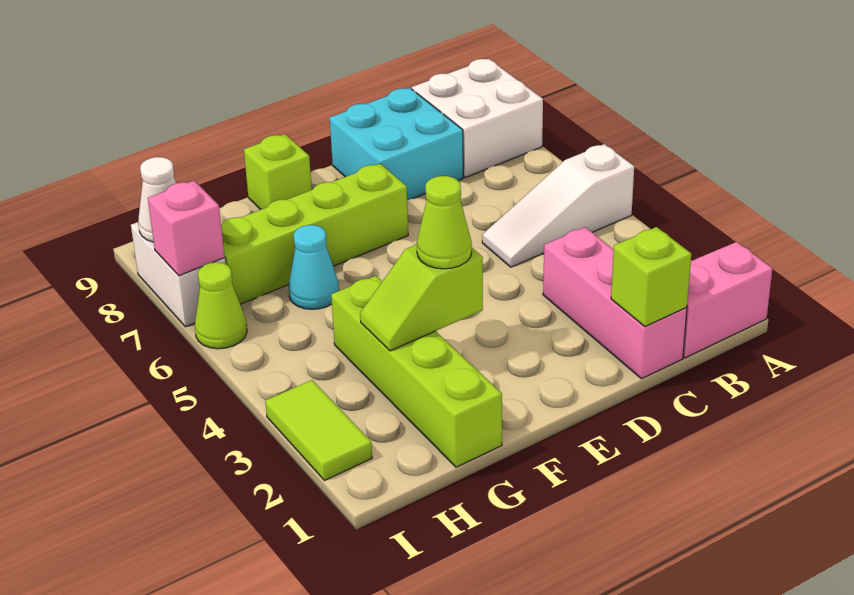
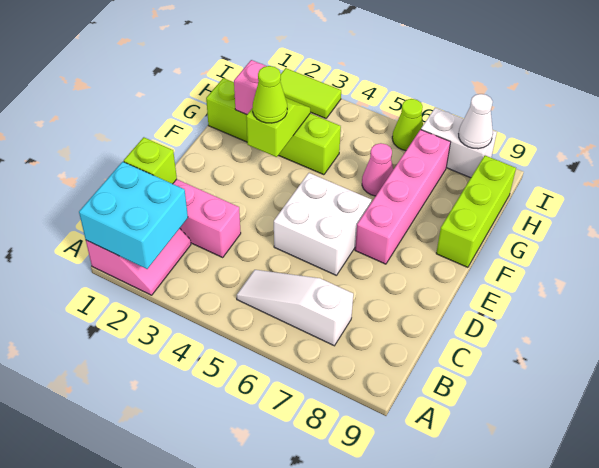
white 1x3 slope [482,144,634,267] -> white 1x3 slope turned to [236,270,353,346]
white 2x2 brick [412,59,543,177] -> white 2x2 brick moved to [274,173,371,276]
cyan 2x2 brick [330,88,463,200] -> cyan 2x2 brick moved to [79,162,188,269]
lime 1x4 brick [221,164,408,304] -> pink 1x4 brick [355,130,451,264]
lime 1x1 brick [244,134,312,210] -> lime 1x3 brick [436,156,516,267]
cyan 1x1 cone [289,225,339,309] -> pink 1x1 cone [362,143,393,196]
pink 1x1 brick [148,181,225,276] -> pink 1x1 brick moved to [234,60,266,115]

